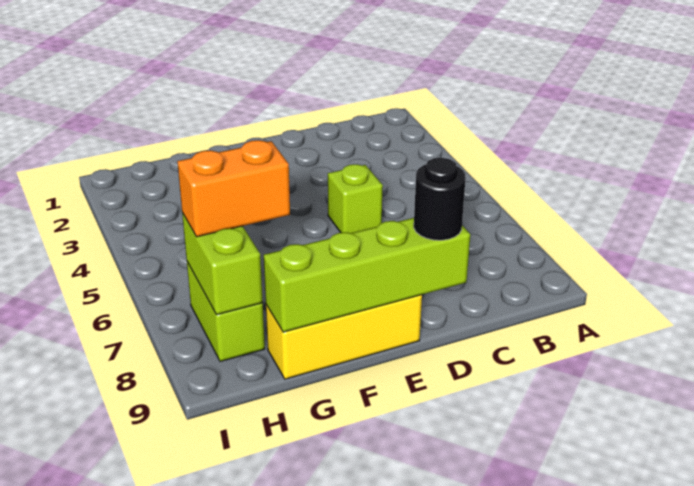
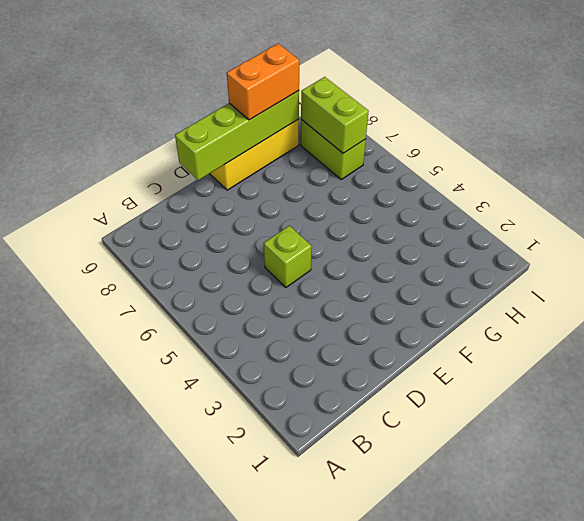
black 1x1 round brick [414,158,466,240] -> none
orange 1x2 brick [177,140,290,237] -> orange 1x2 brick moved to [227,44,299,120]

